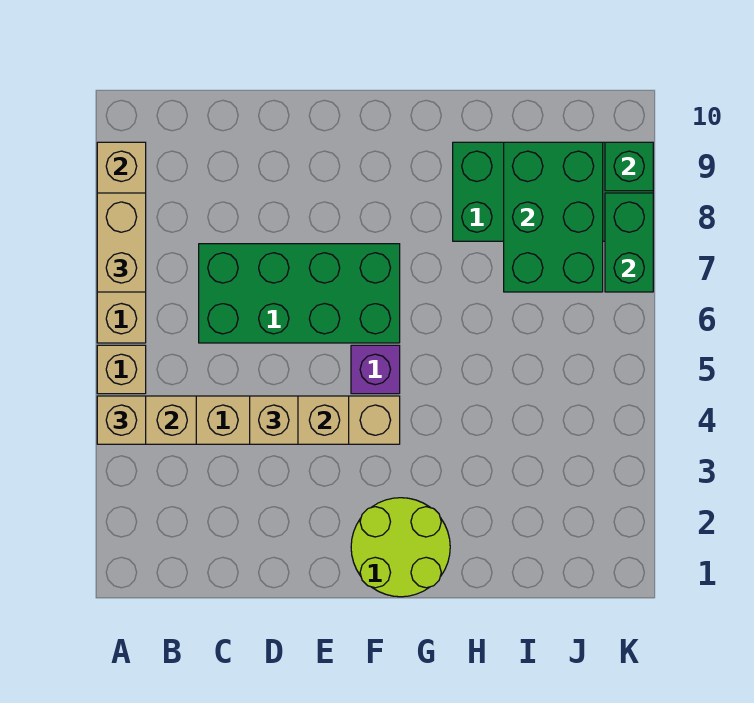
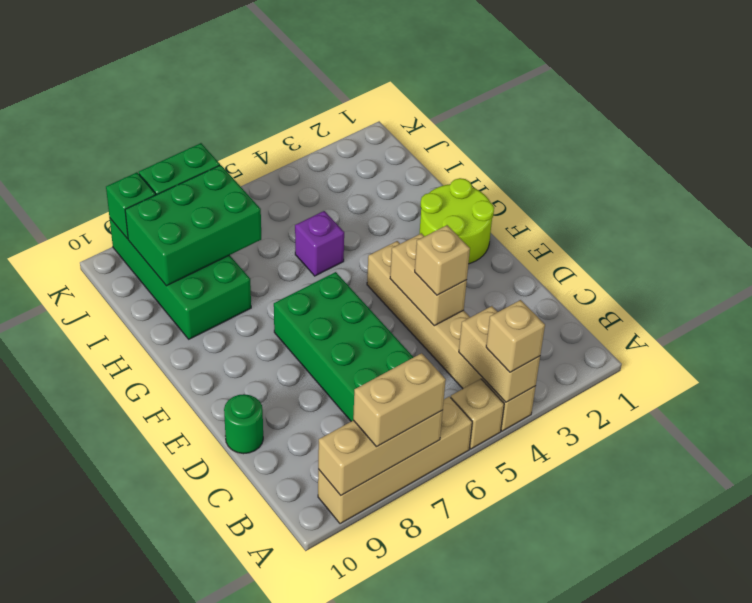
none -> green 1x1 round brick [224,394,263,454]
purple 1x1 brick [351,345,400,394] -> purple 1x1 brick moved to [295,211,344,276]

